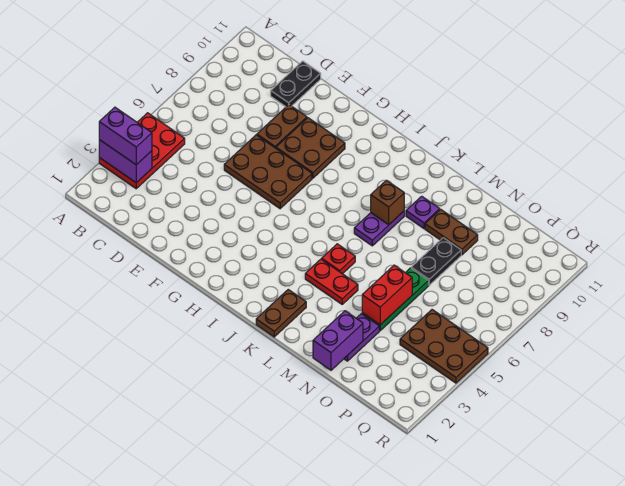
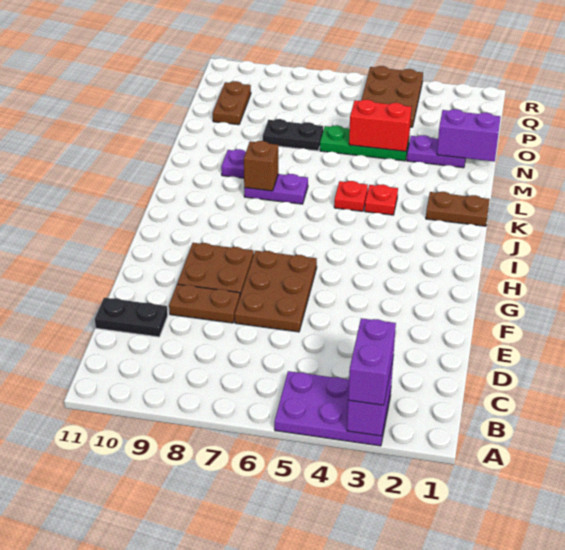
red 2x3 plate [99,113,185,189] -> purple 2x3 plate [274,371,391,446]
red 1x2 plate [305,259,358,304] -> red 1x1 plate [365,185,398,215]
brown 1x2 plate [425,209,478,255] -> brown 1x2 plate moved to [213,81,251,125]

